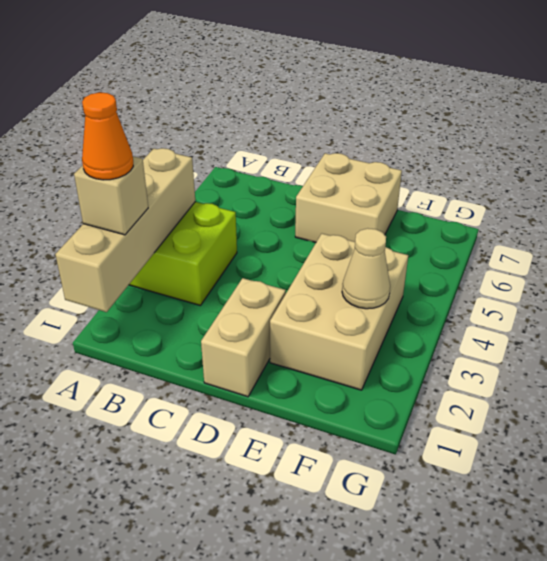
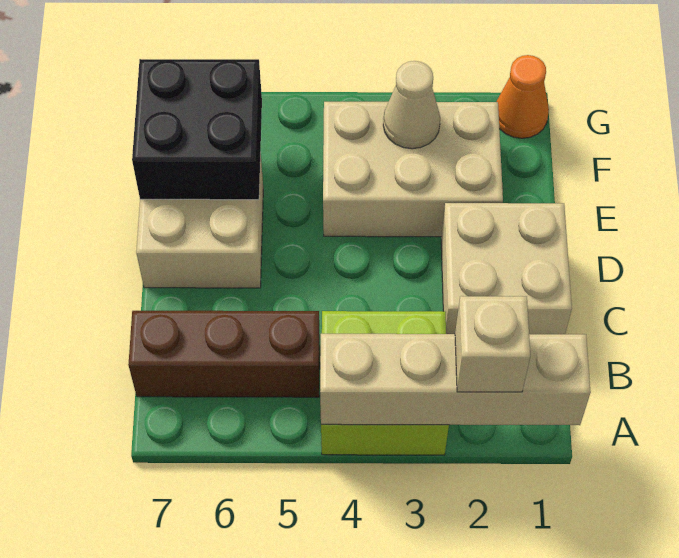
orange 1x1 cone [82,92,133,180] -> orange 1x1 cone moved to [496,55,549,138]
none -> brown 1x3 brick [128,311,320,397]
tan 1x2 brick [201,278,286,397] -> tan 2x2 brick [441,203,572,334]
none -> black 2x2 brick [132,59,262,200]

